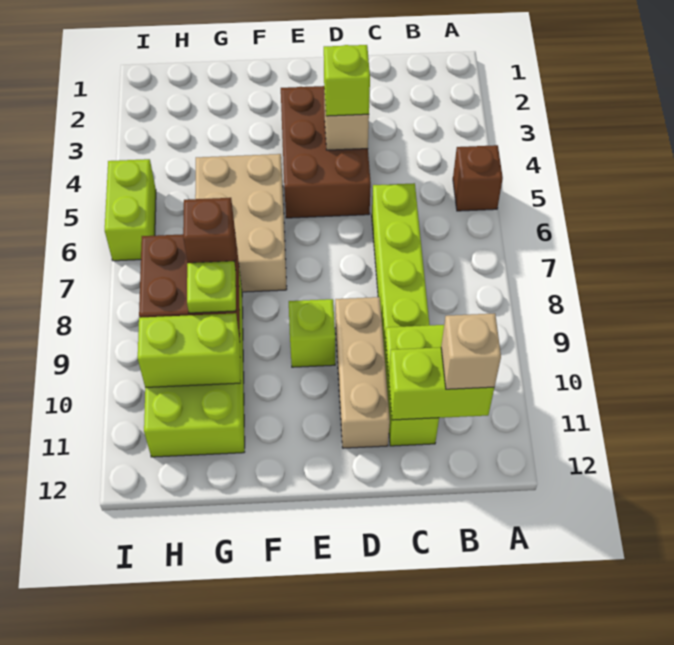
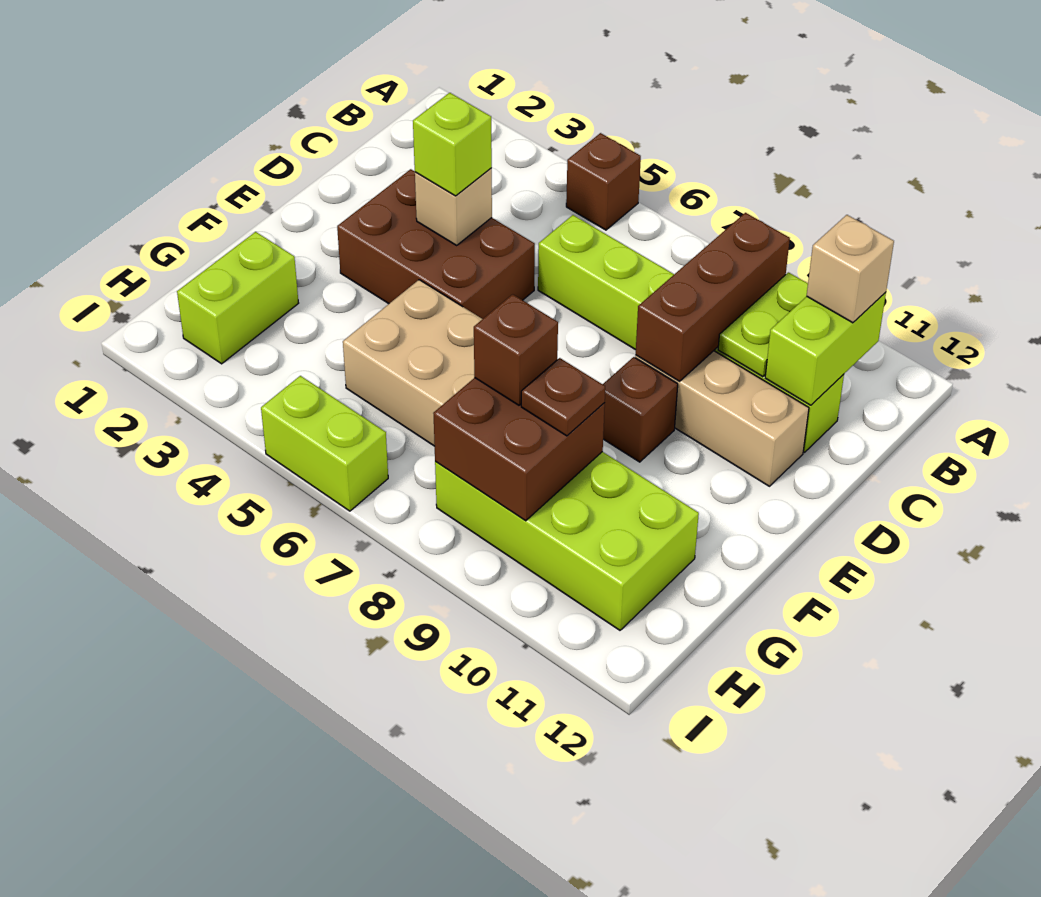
none -> brown 1x3 brick [636,213,790,381]
lime 1x1 brick [289,299,335,367] -> brown 1x1 brick [603,357,678,462]
lime 1x1 plate [187,261,236,313] -> brown 1x1 plate [521,358,605,436]
lime 1x2 brick [138,313,241,387] -> lime 1x2 brick moved to [177,232,298,364]

